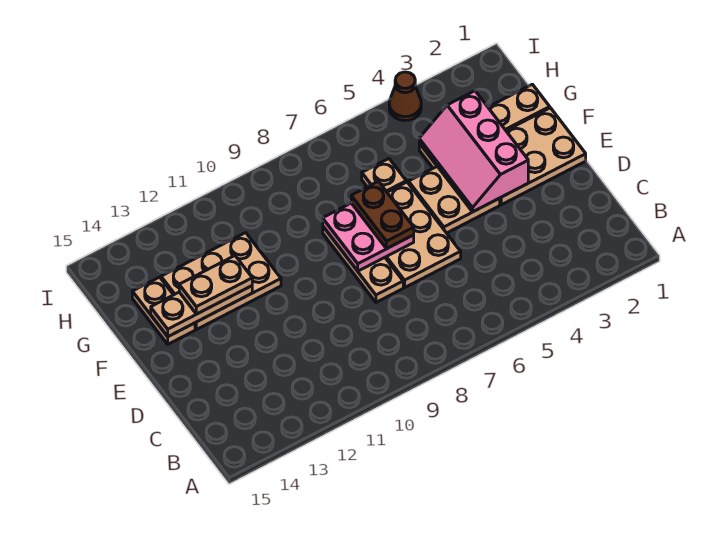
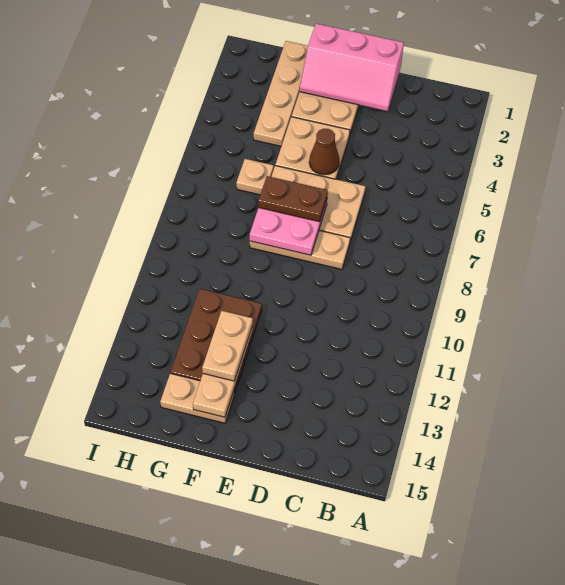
pink 2x3 slope [419,91,528,212] -> pink 2x3 slope moved to [300,24,404,111]
tan 2x3 plate [161,233,281,330] -> brown 2x3 plate [171,289,262,394]
brown 1x1 cone [389,72,421,121] -> brown 1x1 cone moved to [309,129,339,175]

